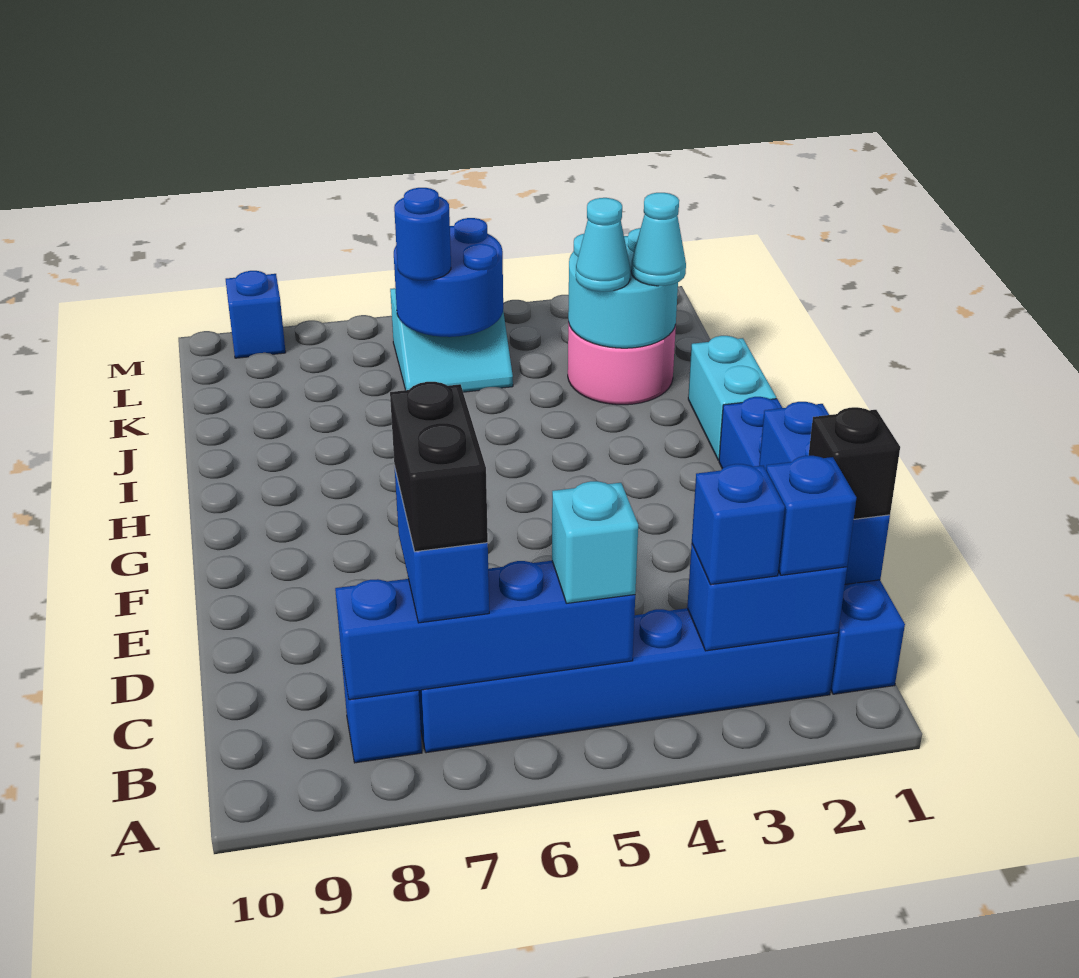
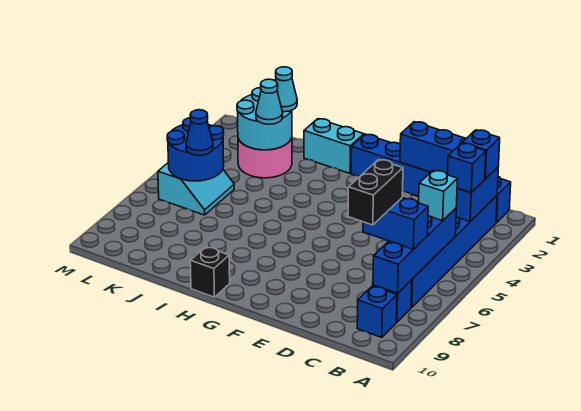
black 1x2 brick [390,382,488,552] -> black 1x2 brick turned to [348,160,403,225]
black 1x1 brick [809,407,900,519] -> black 1x1 brick moved to [190,247,230,297]
blue 1x1 round brick [394,188,451,280] -> blue 1x1 cone [186,110,213,155]
blue 1x1 brick [226,271,286,358] -> blue 1x1 brick moved to [357,286,397,337]

